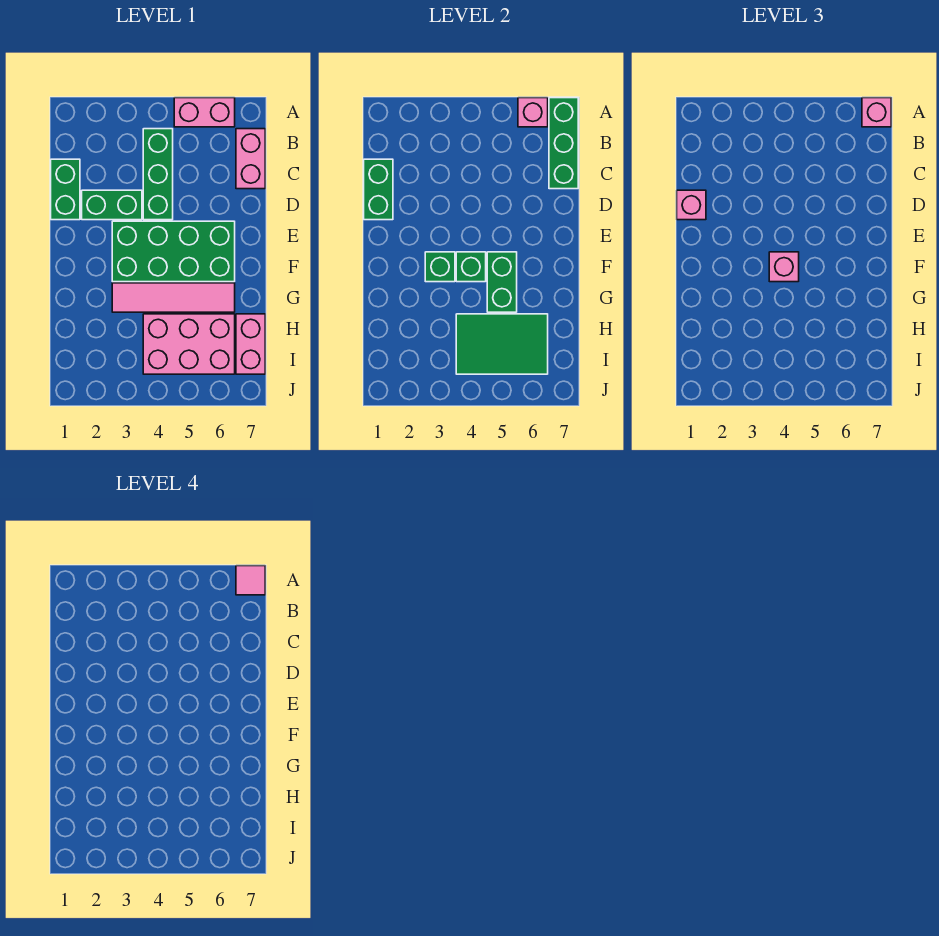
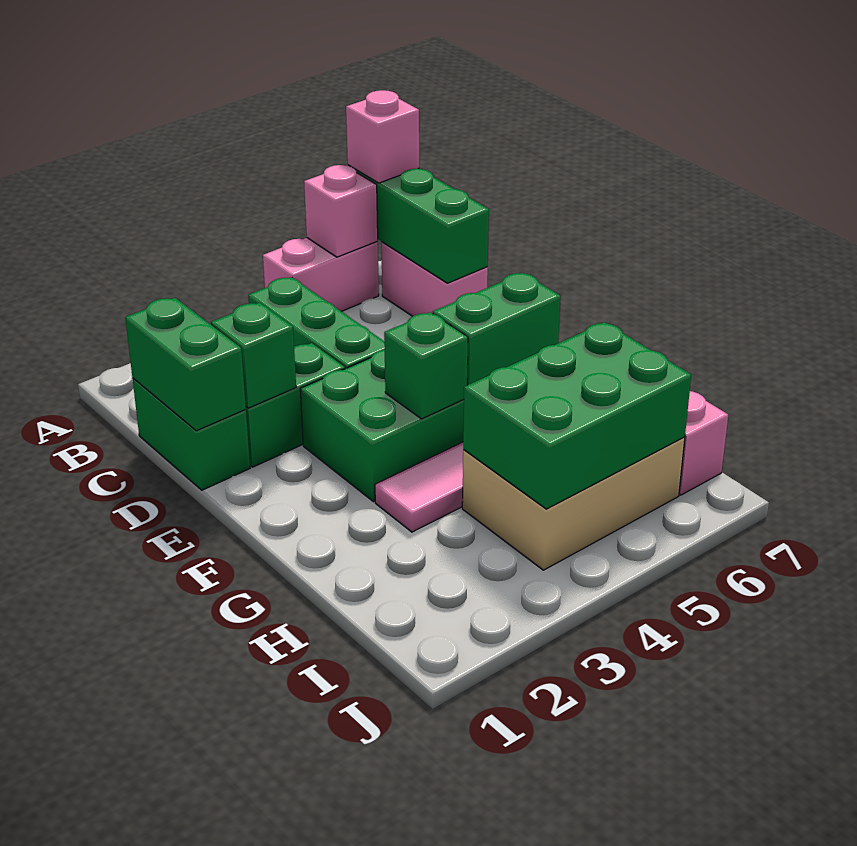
pink 1x1 tile [236,566,265,595] -> none
pink 1x1 brick [677,190,706,220] -> none
green 1x1 brick [425,252,455,282] -> green 1x1 brick moved to [211,302,296,408]
pink 1x1 brick [769,252,799,282] -> none
green 1x2 brick [487,252,517,312] -> green 1x2 brick turned to [433,273,561,385]
pink 2x3 brick [143,314,235,374] -> tan 2x3 brick [462,437,685,570]
green 2x3 tile [456,314,548,374] -> green 2x3 brick [463,322,691,509]

